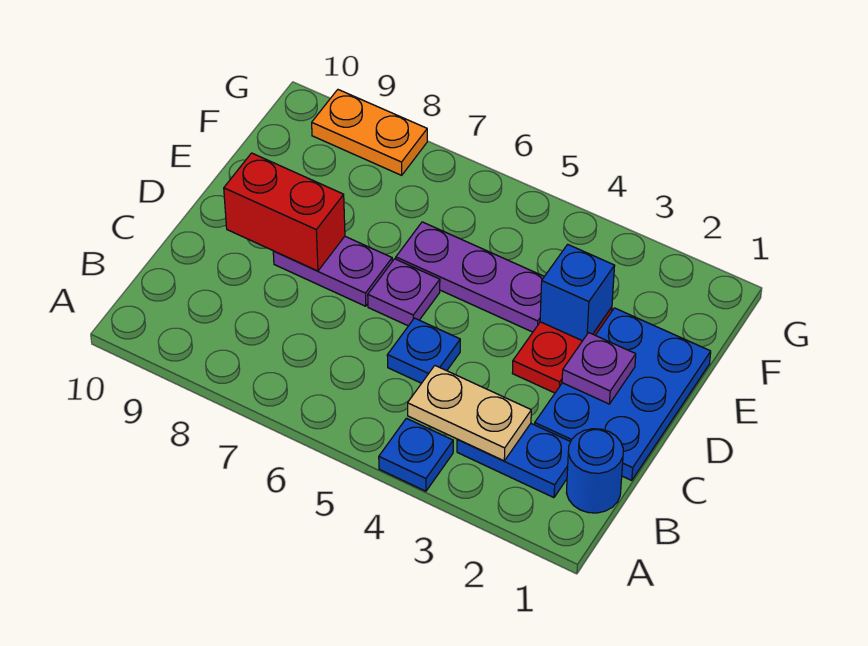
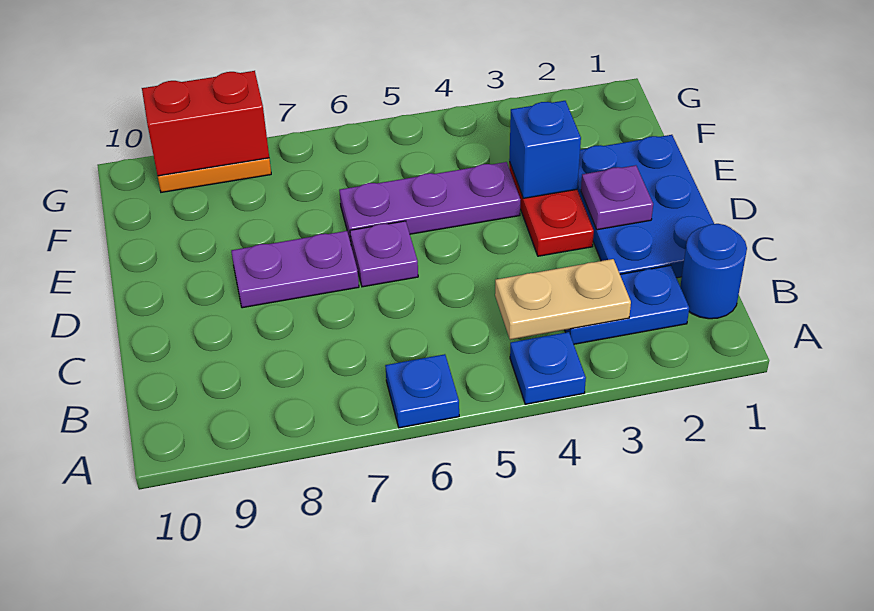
blue 1x1 plate [387,318,460,383] -> blue 1x1 plate moved to [385,354,459,428]
red 1x2 brick [224,153,345,271] -> red 1x2 brick moved to [142,71,269,176]

